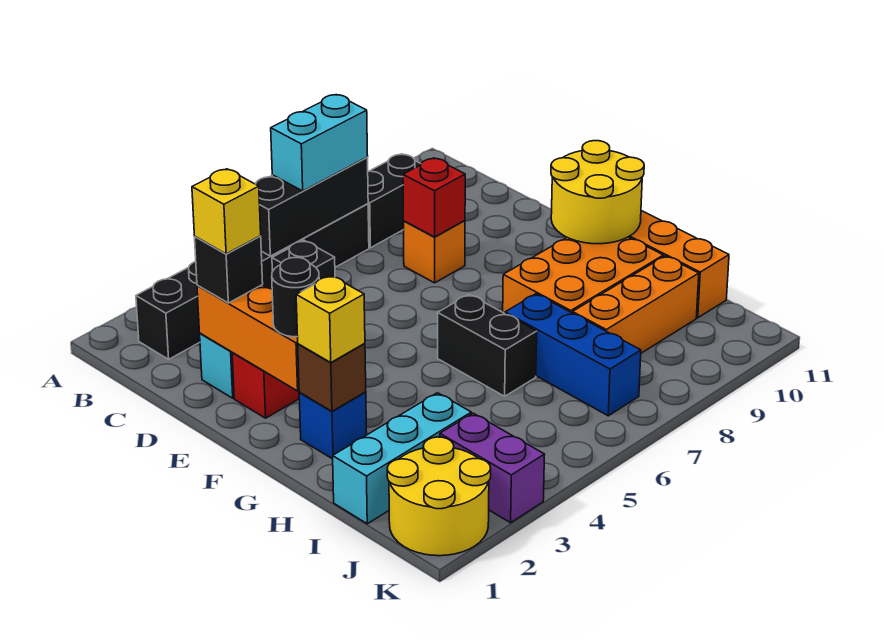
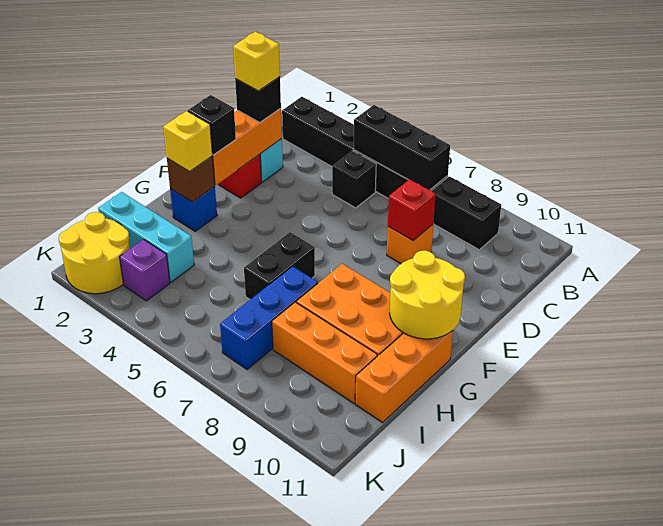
cyan 1x2 brick [271,95,368,191] -> none
black 1x1 round brick [272,257,319,337] -> black 1x1 brick [188,95,236,155]
purple 1x2 brick [440,413,545,523] -> purple 1x1 brick [120,239,170,301]

